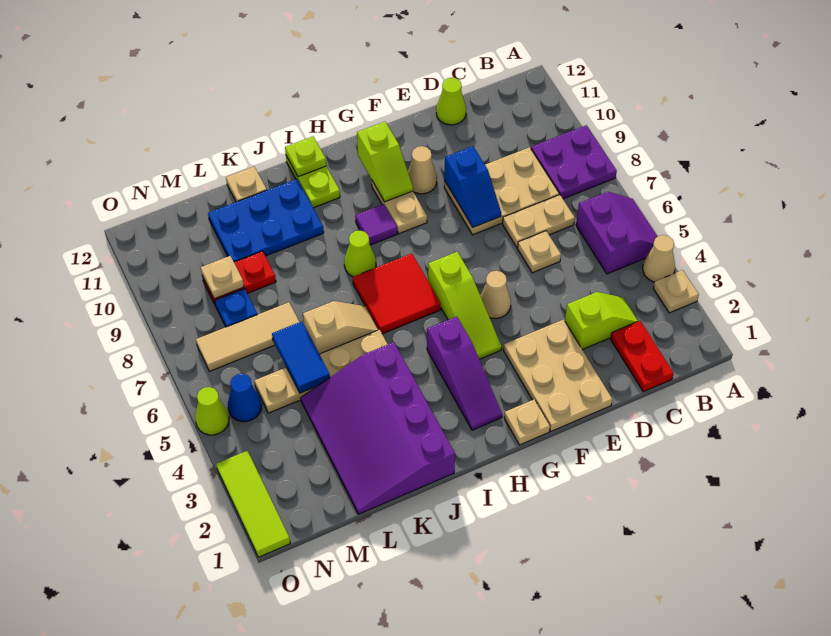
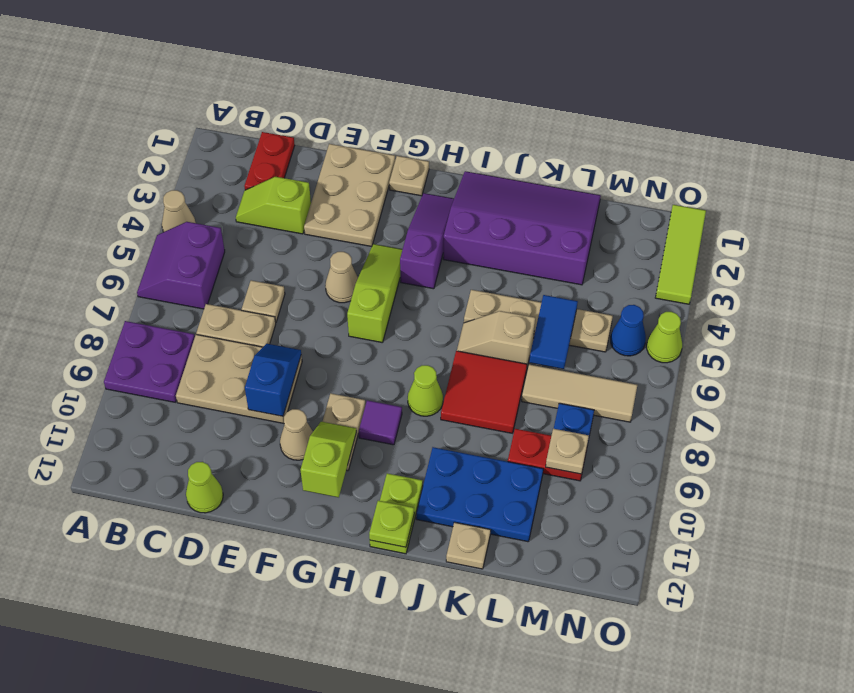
tan 1x1 plate [653,270,699,313] -> none
red 2x2 tile [353,254,441,334] -> red 2x2 tile moved to [441,351,527,433]
purple 3x4 slope [301,342,455,514] -> purple 3x4 slope turned to [443,171,601,285]

